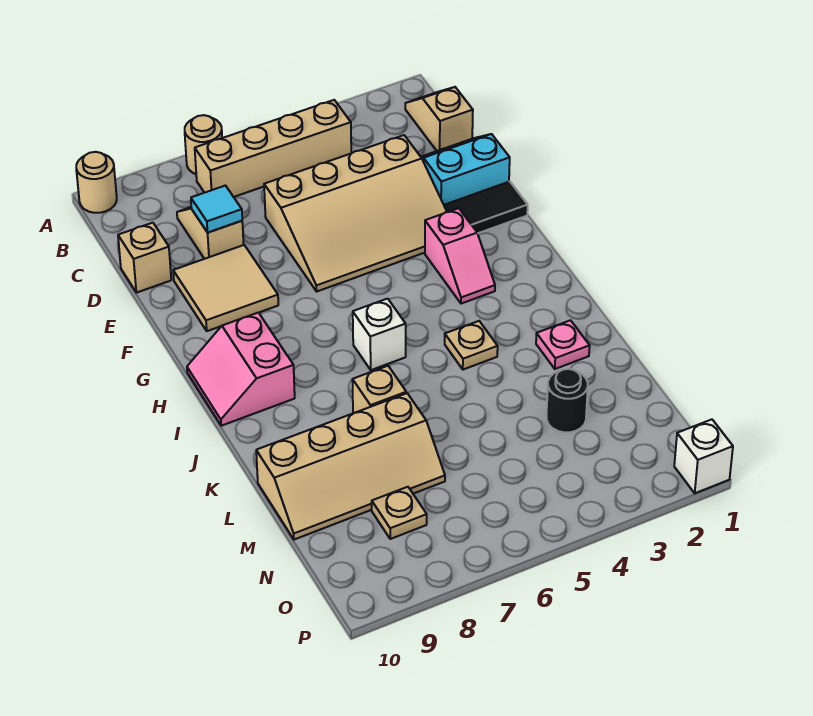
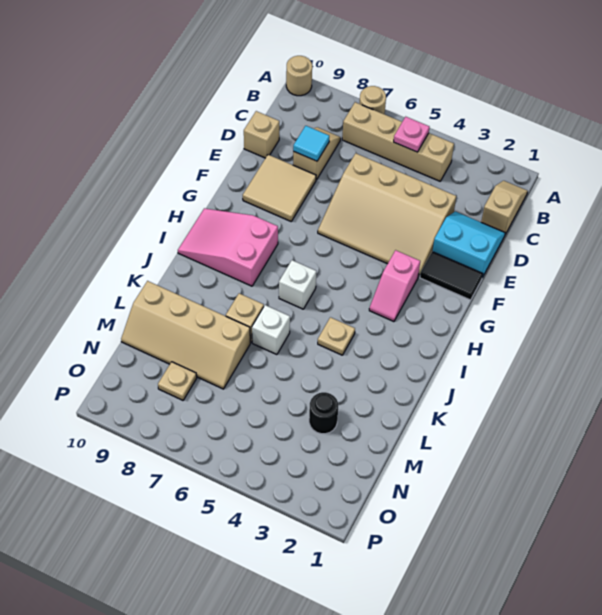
pink 2x2 slope [187,313,295,426] -> pink 2x3 slope [178,208,278,286]
pink 1x1 plate [536,320,590,369] -> pink 1x1 plate moved to [394,117,429,152]
white 1x1 brick [674,419,733,493] -> white 1x1 brick moved to [252,305,290,355]

